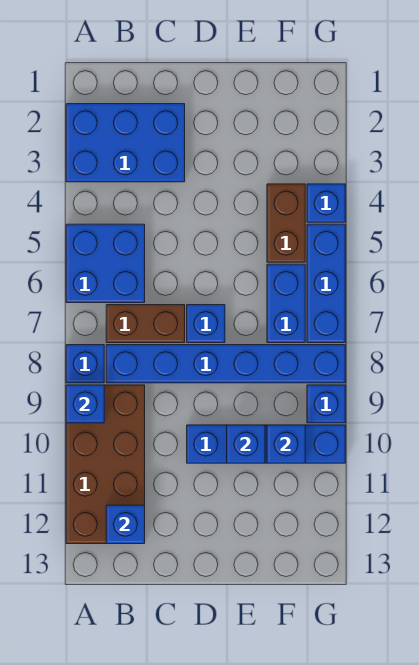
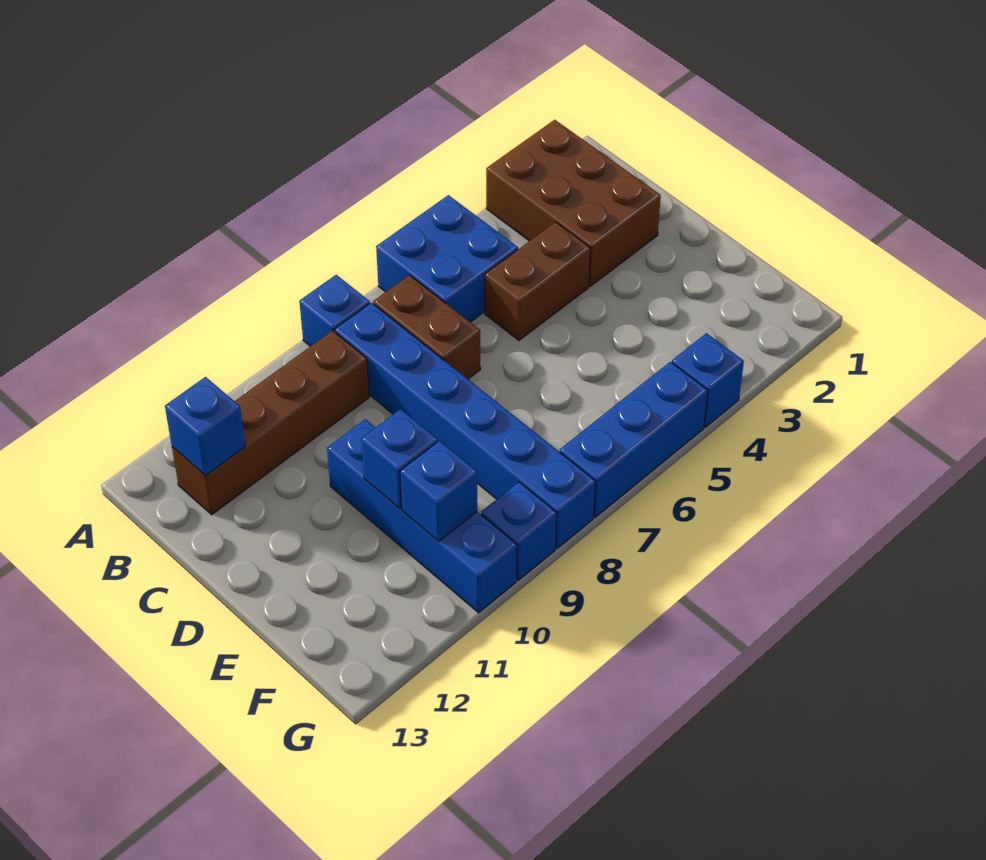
blue 2x3 brick [66,104,185,182] -> brown 2x3 brick [486,120,661,286]
brown 2x4 brick [66,385,145,544] -> brown 1x4 brick [172,331,369,515]
blue 1x1 brick [66,385,104,423] -> none
blue 1x1 brick [187,305,225,343] -> none
brown 1x2 brick [267,184,305,262] -> brown 1x2 brick moved to [485,222,591,340]
blue 1x2 brick [267,264,305,343] -> none

